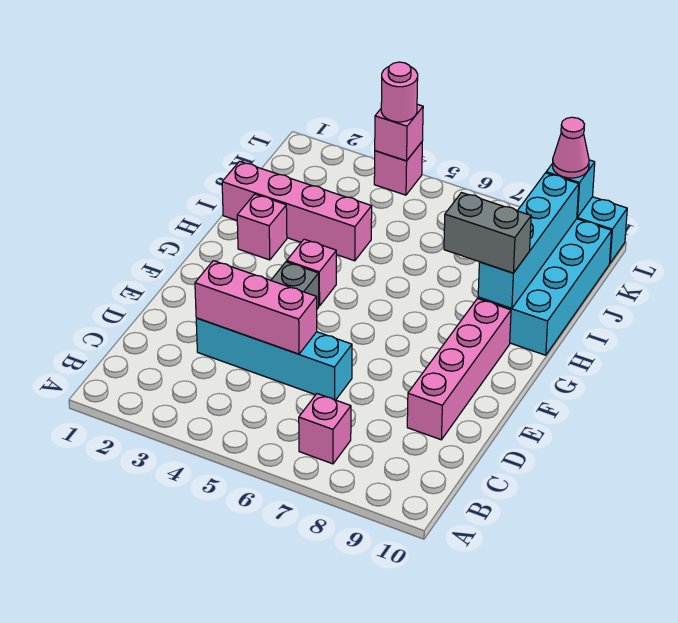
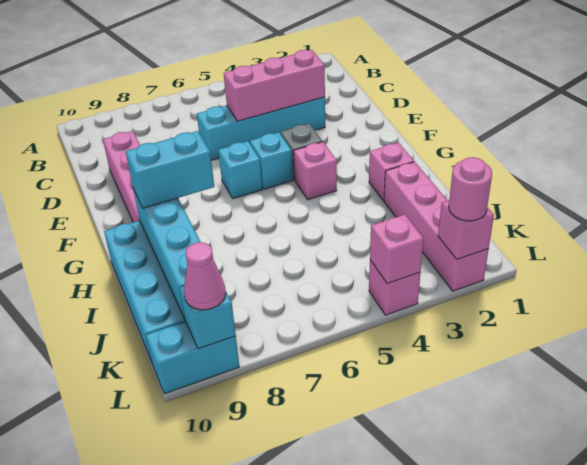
pink 1x1 brick [299,394,351,464] -> pink 1x1 brick moved to [438,200,494,259]
none -> cyan 1x1 brick [250,132,293,189]
none -> cyan 1x1 brick [218,141,262,199]
grey 1x2 brick [444,193,531,273] -> cyan 1x2 brick [125,131,214,208]
pink 1x4 brick [222,161,372,261] -> pink 1x4 brick turned to [384,162,489,291]
pink 1x1 round brick [381,62,418,122] -> pink 1x1 round brick moved to [449,157,492,221]

